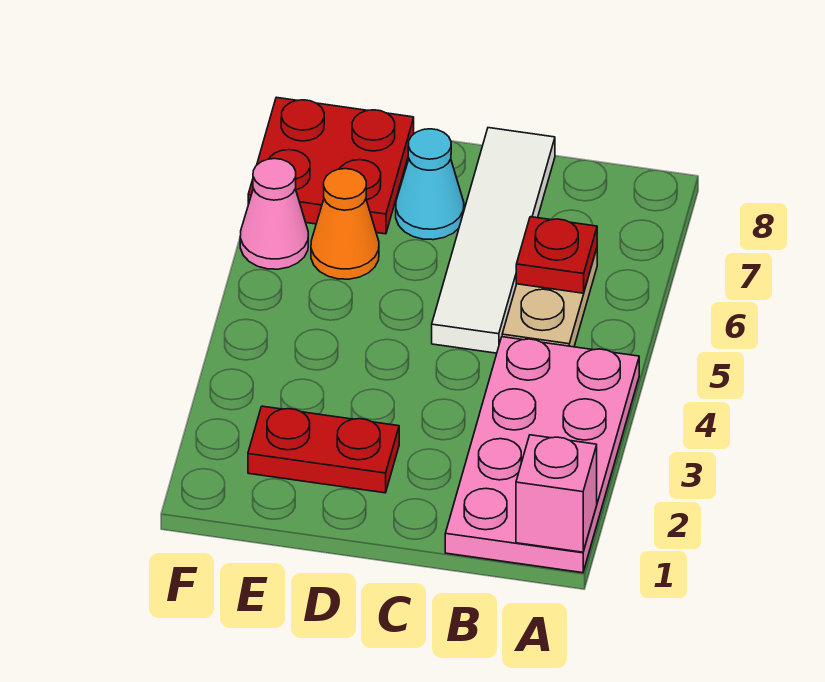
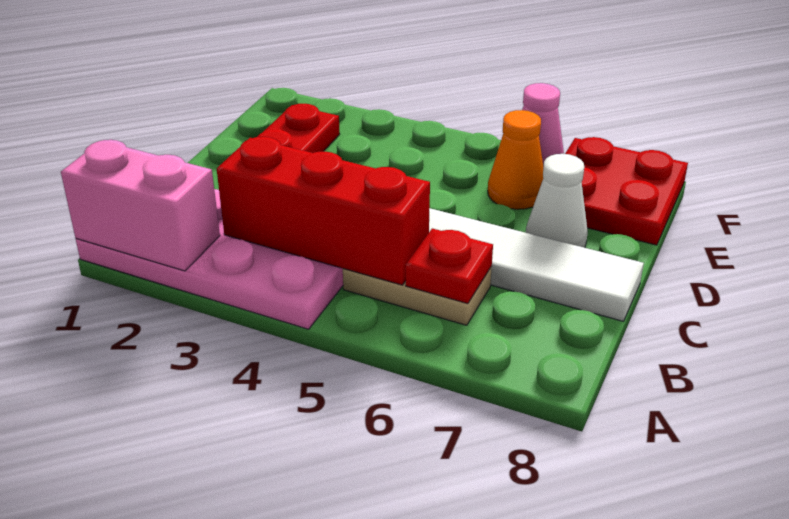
pink 1x1 brick [516,435,597,552] -> pink 1x2 brick [61,140,220,271]
none -> red 1x3 brick [217,137,430,285]
cyan 1x1 cone [396,129,464,240] -> white 1x1 cone [526,154,588,248]

